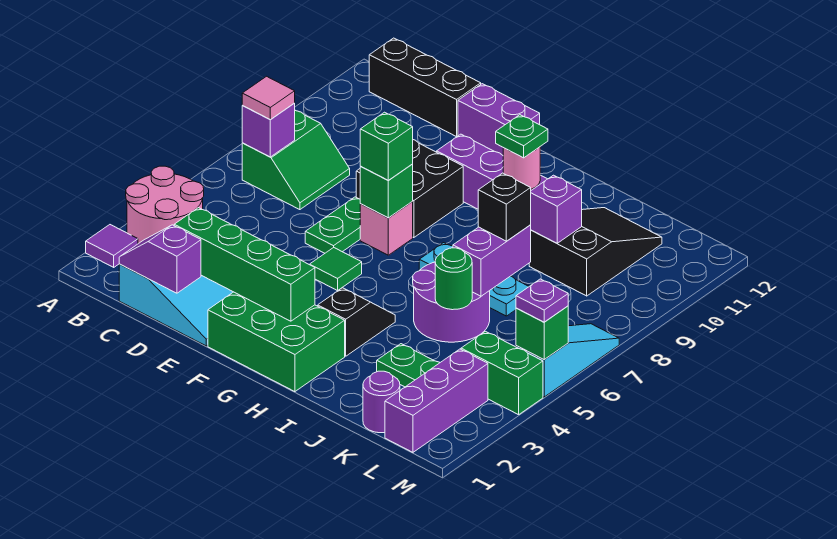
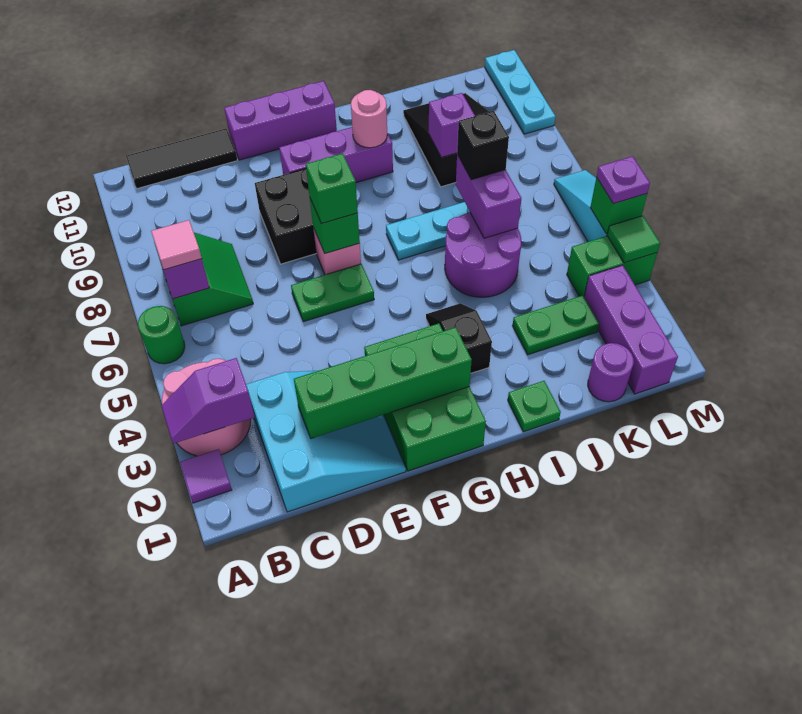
black 1x3 brick [369,38,481,137] -> black 1x3 tile [126,129,237,189]
purple 1x2 slope [119,225,201,293] -> purple 1x2 slope moved to [161,358,255,444]
green 1x2 plate [305,197,360,253] -> green 1x2 plate turned to [291,264,374,322]
purple 1x2 brick [458,84,540,155] -> purple 1x3 brick [224,81,337,160]
green 2x3 brick [208,292,345,392] -> green 2x3 brick turned to [364,323,486,471]
green 1x1 tile [310,248,362,291] -> green 1x1 tile moved to [607,216,660,263]
green 1x1 plate [496,115,548,158] -> green 1x1 plate moved to [508,381,561,432]
green 1x1 round brick [435,248,472,310] -> green 1x1 round brick moved to [138,306,185,364]
none -> cyan 1x3 plate [485,50,555,134]

